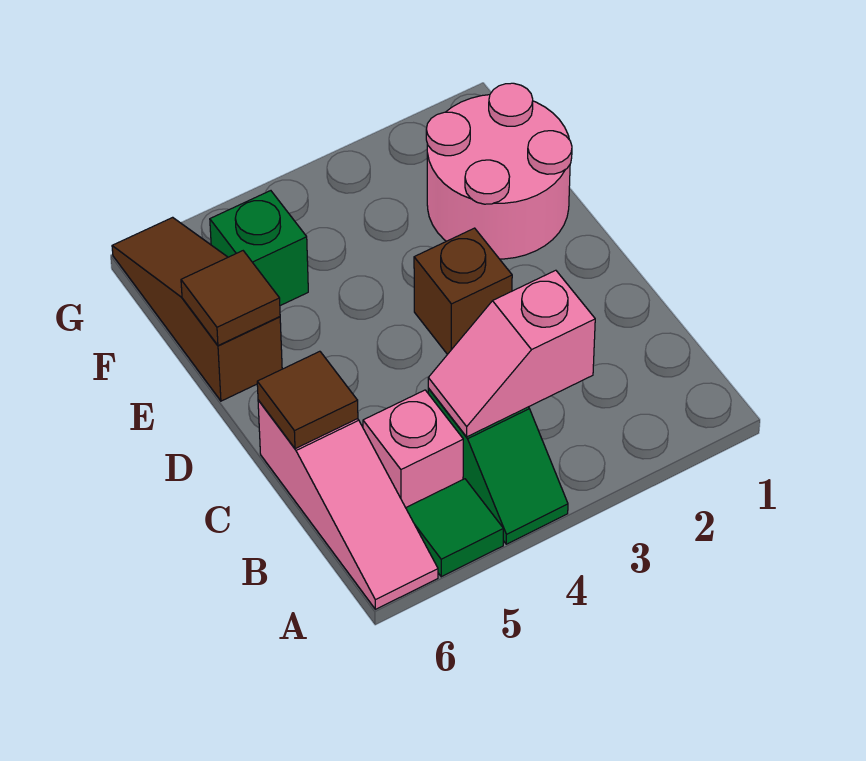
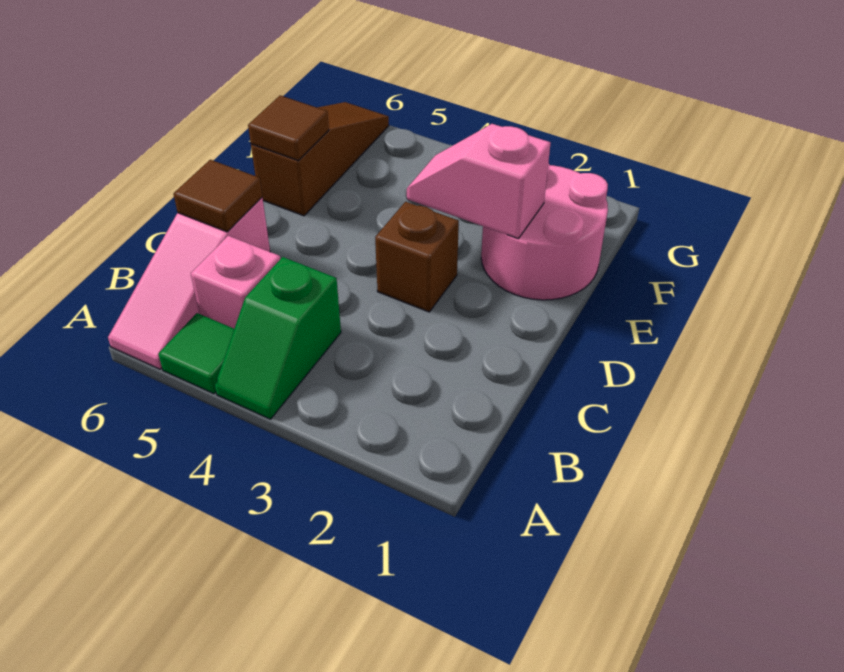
pink 1x2 slope [428,270,595,437] -> pink 1x2 slope moved to [407,124,551,238]
green 1x1 brick [210,191,308,306] -> none

